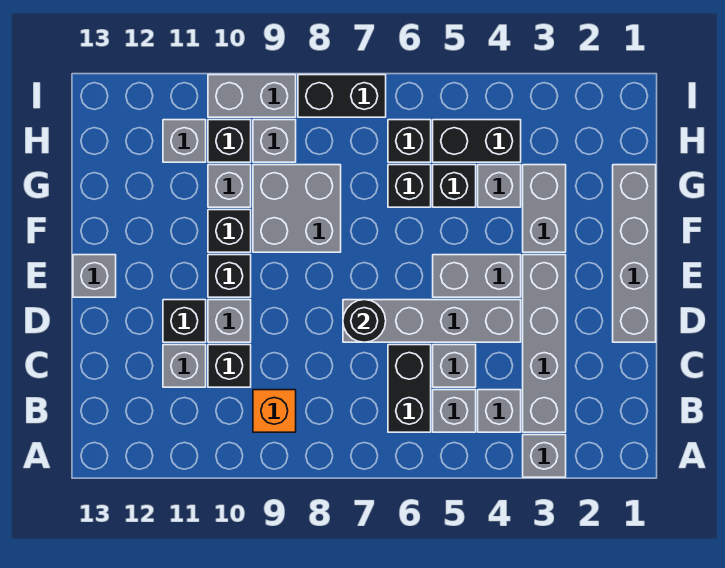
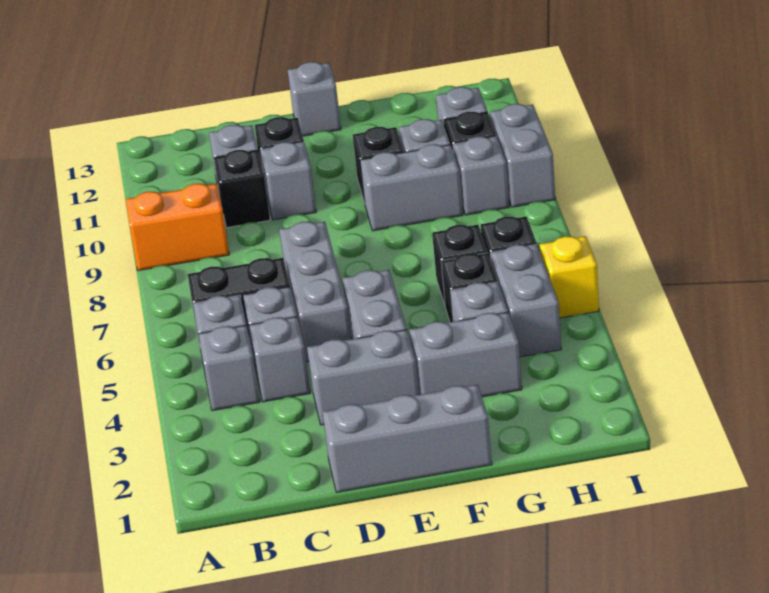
grey 1x1 brick [523,435,566,477] -> grey 1x1 brick moved to [249,317,310,402]
grey 1x4 brick [523,255,566,432] -> grey 1x2 brick [307,330,419,425]
orange 1x1 brick [253,390,296,432] -> orange 1x2 brick [125,184,229,271]
grey 1x4 brick [613,165,656,342] -> grey 1x3 brick [322,385,492,492]
grey 1x4 brick [343,300,521,342] -> grey 1x3 brick [279,222,351,362]
black 1x1 round brick [343,300,386,342] -> none
black 1x1 brick [208,255,251,297] -> none
grey 2x2 brick [253,165,341,252] -> grey 1x2 brick [360,144,463,231]
black 1x2 brick [433,120,521,162] -> grey 1x2 brick [490,245,561,357]
none -> yellow 1x1 brick [539,236,599,318]
black 1x2 brick [298,75,386,117] -> none

